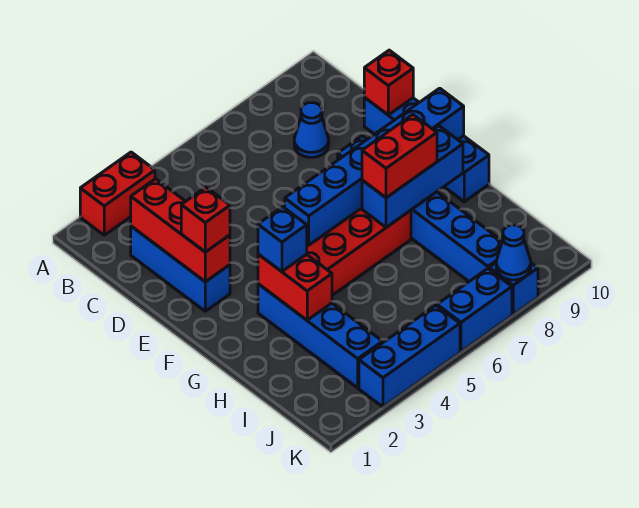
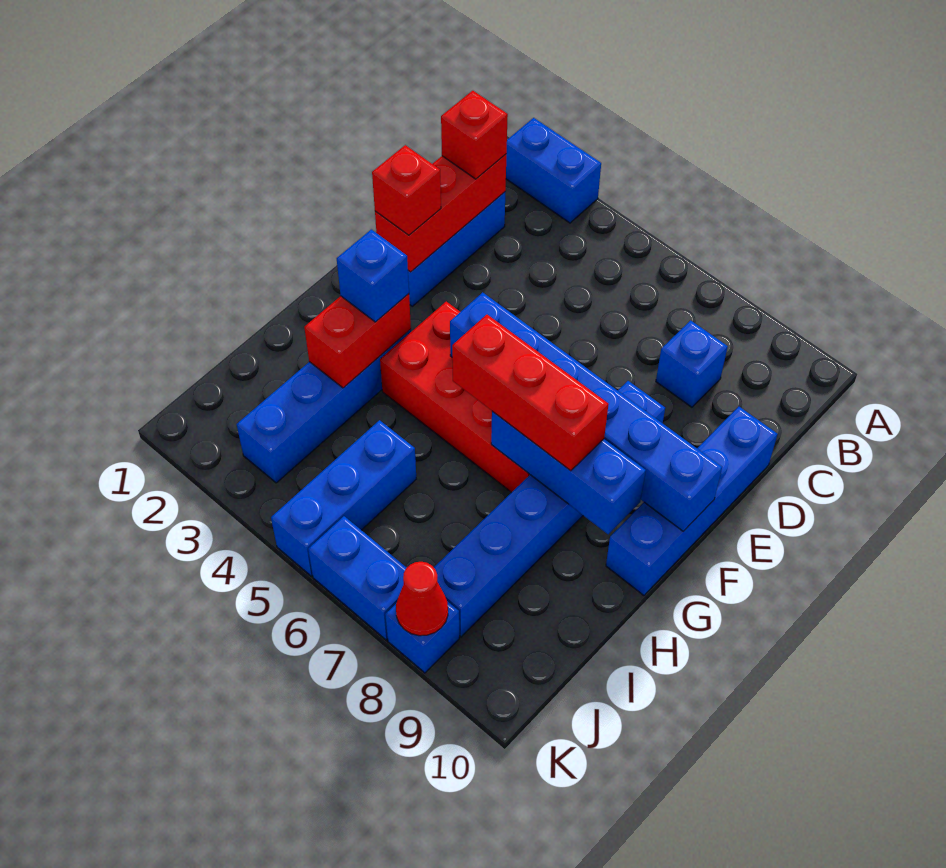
red 1x2 brick [80,152,155,235] -> blue 1x2 brick [506,118,601,223]
blue 1x1 cone [294,103,329,157] -> blue 1x1 brick [656,320,728,407]
red 1x1 brick [364,50,413,115] -> red 1x1 brick moved to [441,91,508,179]
red 1x2 brick [362,115,437,198] -> red 1x3 brick [452,315,609,471]
blue 1x3 brick [359,305,460,407] -> blue 1x3 brick turned to [271,420,416,576]
blue 1x1 cone [496,225,531,280] -> red 1x1 cone [396,562,448,636]

